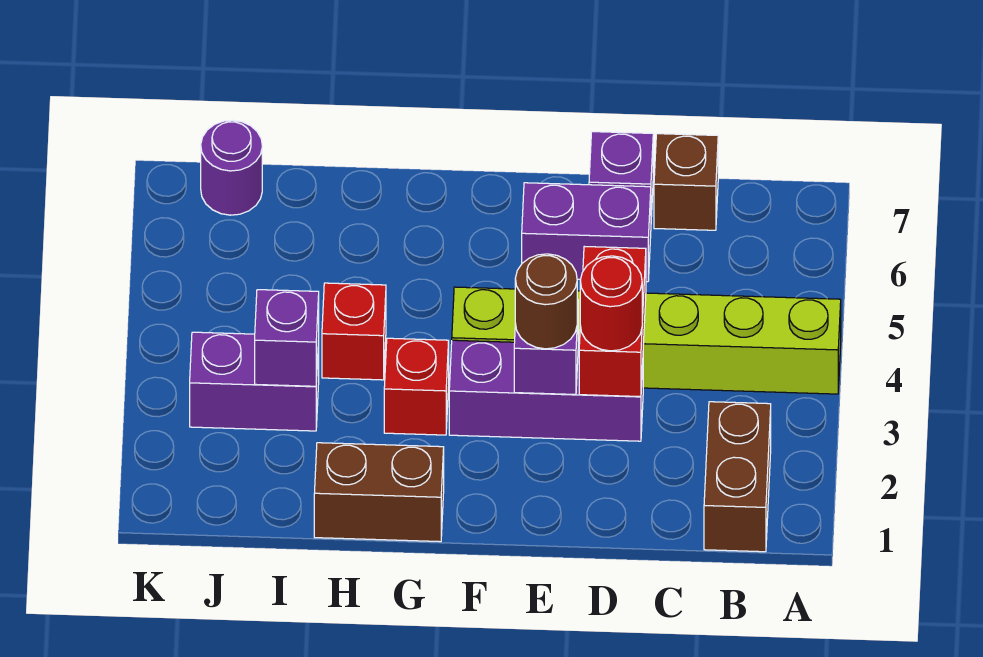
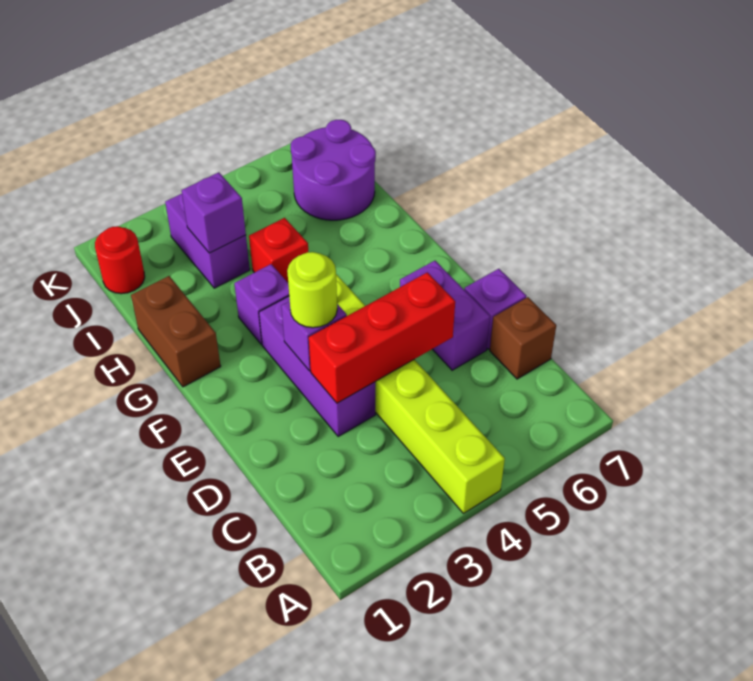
brown 1x2 brick [704,402,771,552] -> none
red 1x2 brick [579,246,646,397] -> red 1x3 brick [309,272,455,403]
red 1x1 round brick [580,256,642,351] -> red 1x1 round brick moved to [95,226,145,294]
brown 1x1 round brick [515,254,577,349] -> lime 1x1 round brick [287,252,337,328]
red 1x1 brick [384,338,449,435] -> purple 1x1 brick [234,264,289,345]
purple 1x1 round brick [201,120,262,215] -> purple 2x2 round brick [291,120,376,220]

